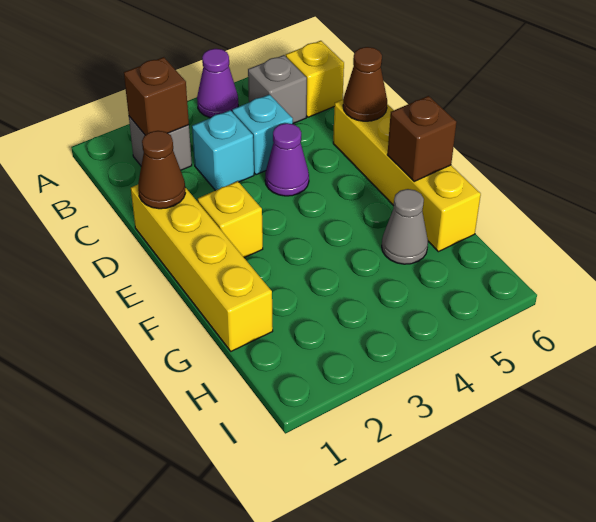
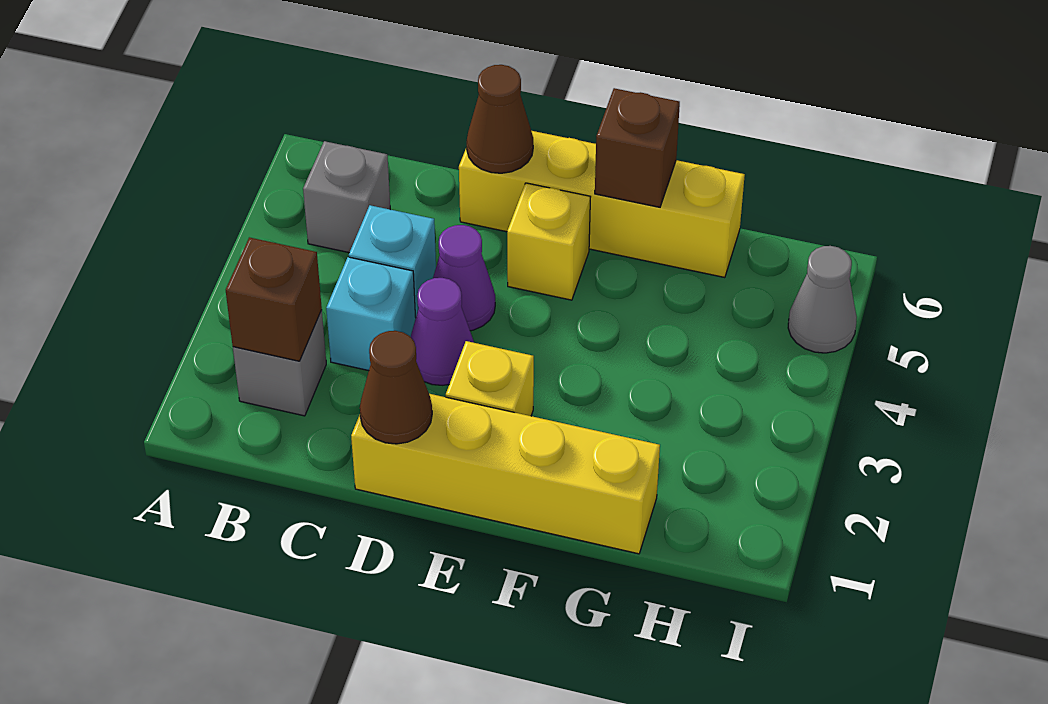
purple 1x1 cone [197,49,238,118] -> purple 1x1 cone moved to [411,278,474,385]
yellow 1x1 brick [286,41,344,117] -> yellow 1x1 brick moved to [507,183,590,300]
grey 1x1 cone [382,189,428,264] -> grey 1x1 cone moved to [788,246,857,353]

